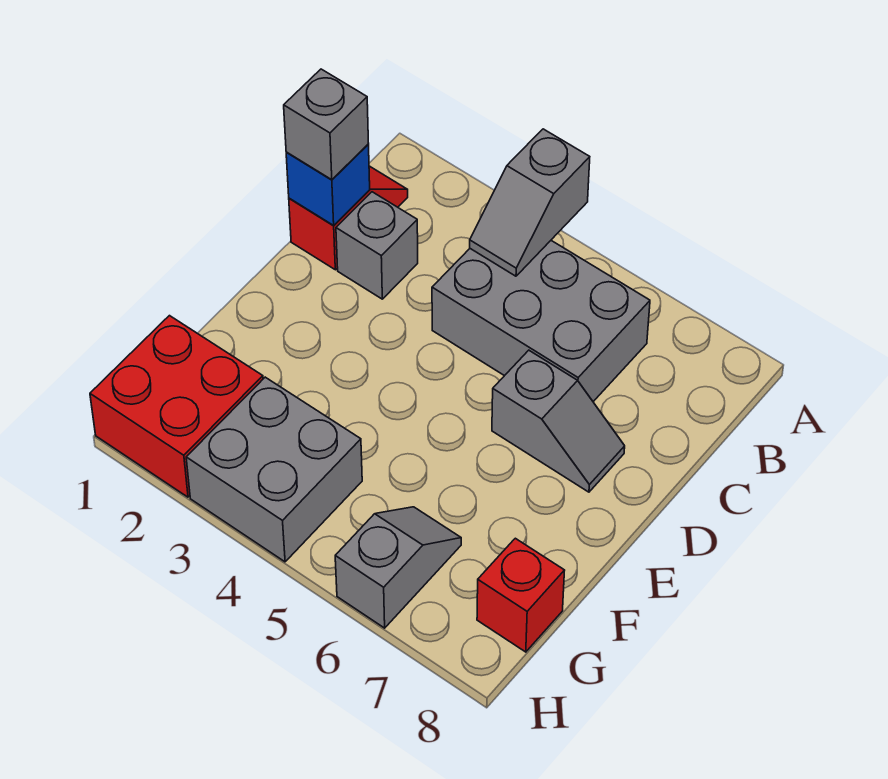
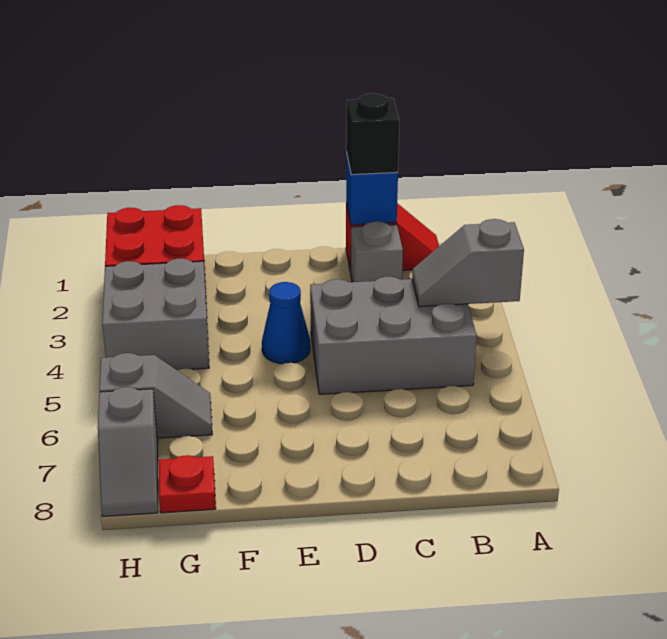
grey 2x3 brick [432,241,650,402] -> grey 2x3 brick turned to [310,277,477,394]
grey 1x1 brick [284,69,369,180] -> black 1x1 brick [346,93,400,175]
grey 1x2 slope [492,350,625,492] -> grey 1x2 slope moved to [98,387,158,516]
none -> blue 1x1 cone [262,282,310,364]
red 1x1 brick [477,538,565,652] -> red 1x1 plate [159,455,216,513]

